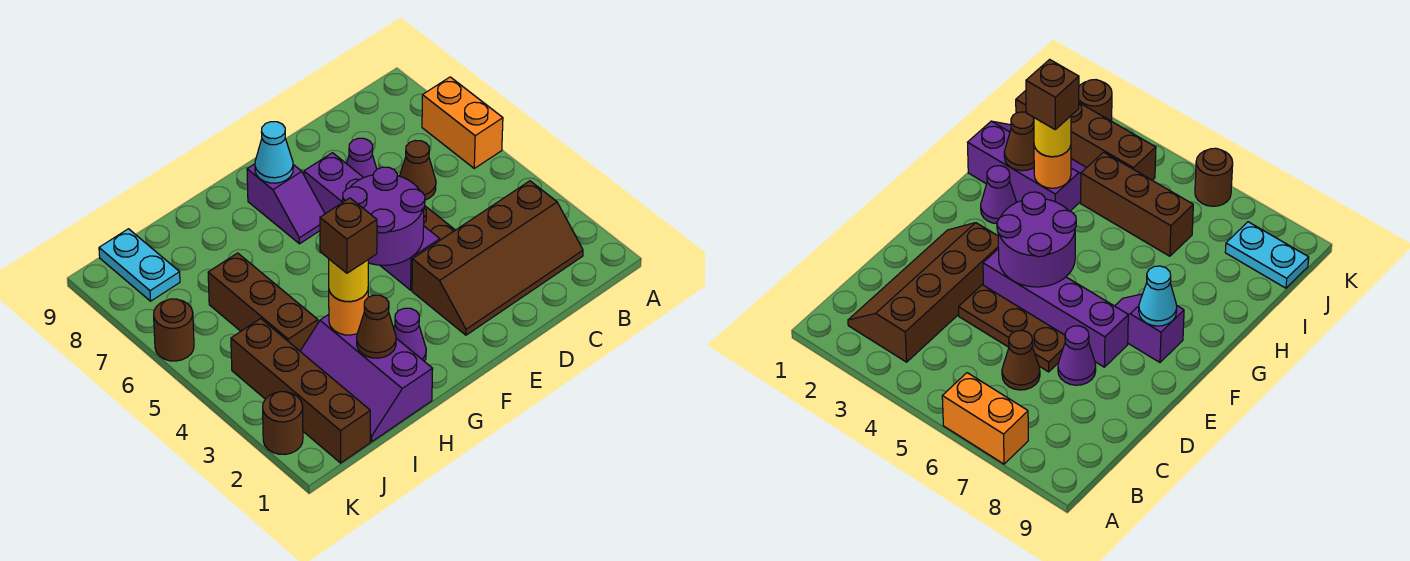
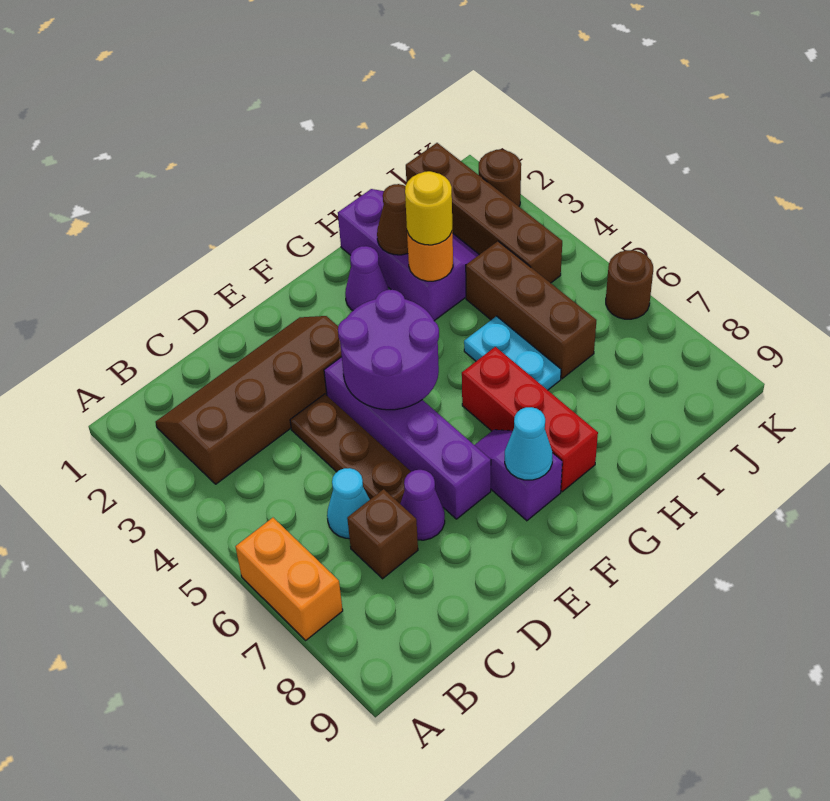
brown 1x1 cone [400,141,436,200] -> cyan 1x1 cone [327,468,370,539]
none -> red 1x3 brick [462,347,598,492]
brown 1x1 brick [320,198,377,273] -> brown 1x1 brick moved to [347,489,418,579]
cyan 1x2 plate [99,229,180,301] -> cyan 1x2 plate moved to [464,316,561,390]

